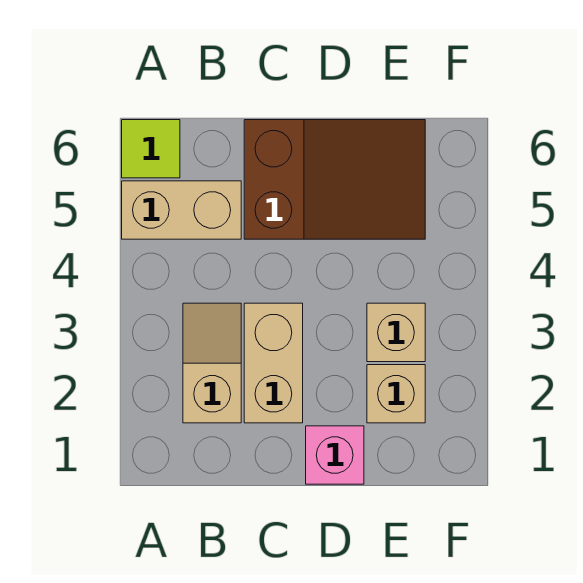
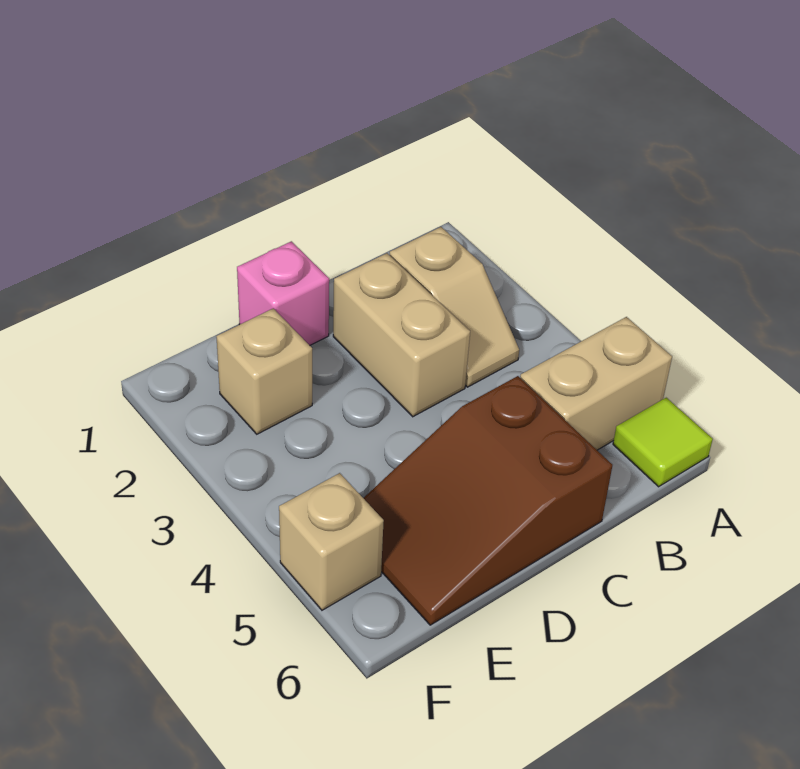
tan 1x1 brick [367,303,425,362] -> tan 1x1 brick moved to [279,473,384,610]

